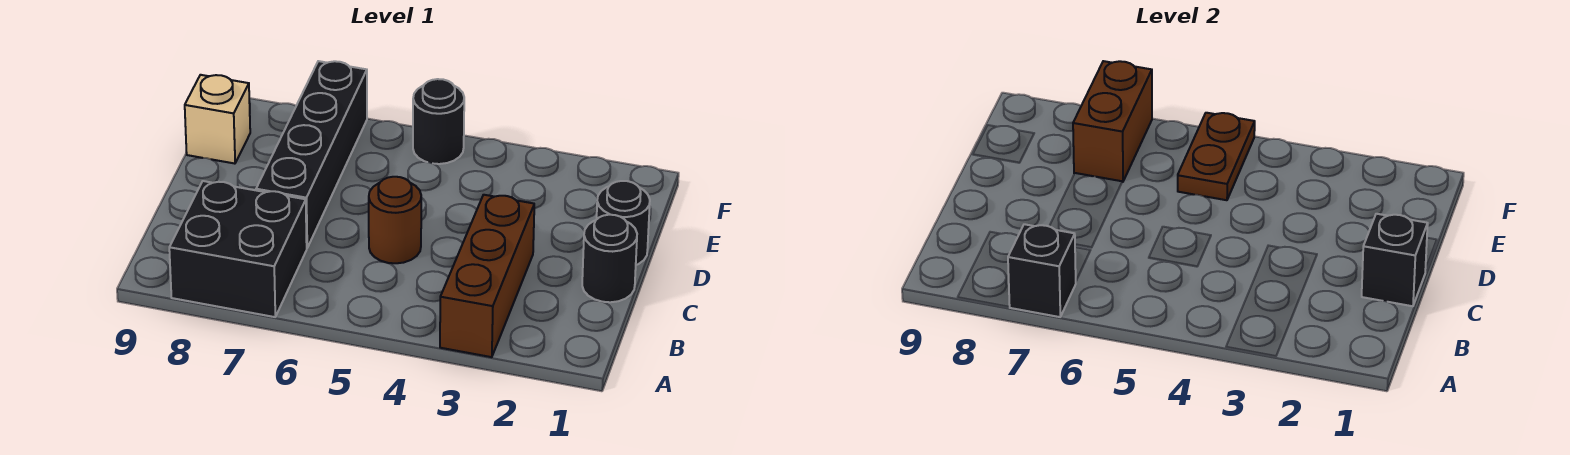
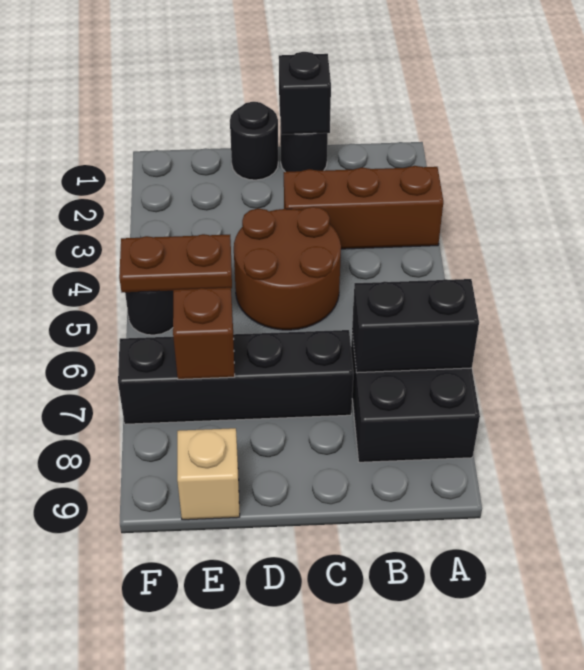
black 1x1 brick [1008,224,1076,317] -> black 1x2 brick [352,279,479,373]
brown 1x1 round brick [369,177,421,263] -> brown 2x2 round brick [234,207,341,330]
brown 1x2 brick [1073,61,1152,182] -> brown 1x1 brick [173,288,235,379]

